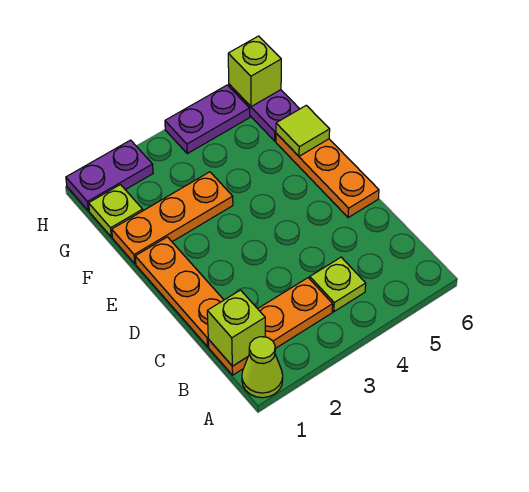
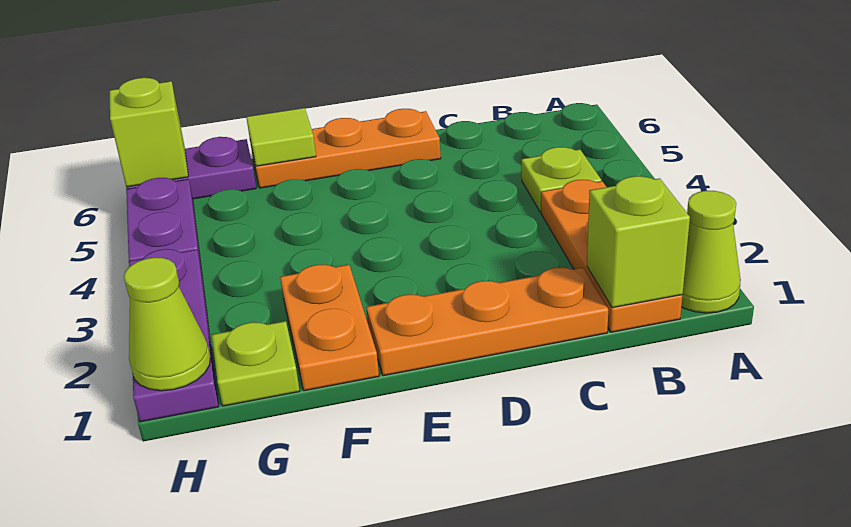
orange 1x3 plate [112,172,233,264] -> orange 1x2 plate [280,265,379,391]
purple 1x2 plate [66,140,153,211] -> purple 1x3 plate [129,249,219,422]
none -> lime 1x1 cone [124,258,210,391]

